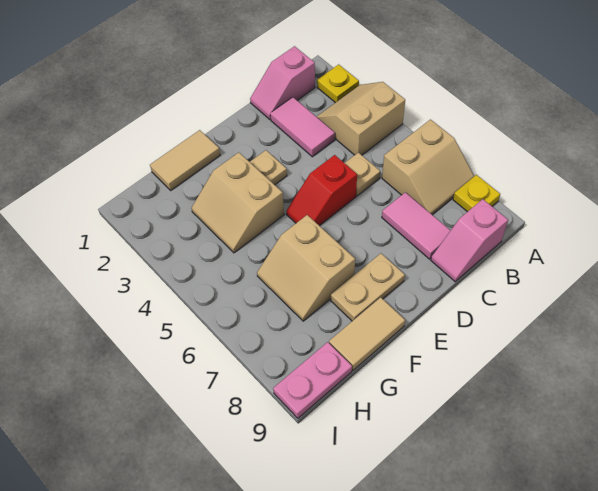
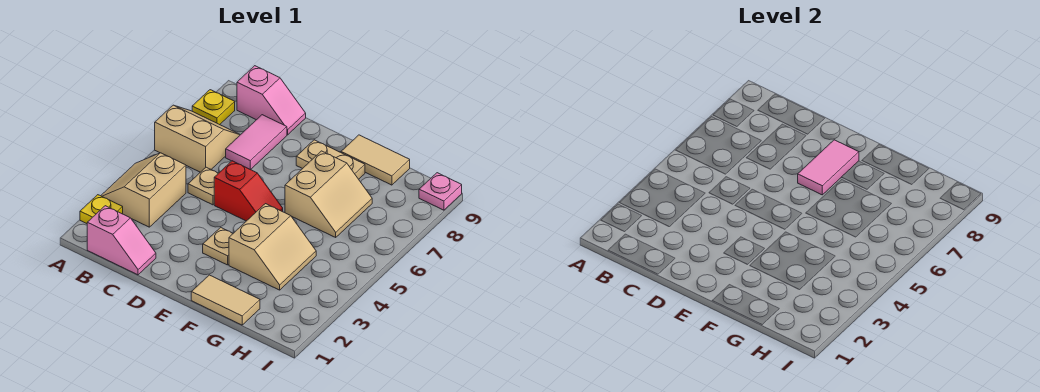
tan 2x2 slope [317,82,405,155] -> tan 2x2 slope turned to [101,153,186,227]
pink 1x2 tile [270,97,335,157] -> pink 1x2 tile moved to [798,140,859,195]
pink 1x2 plate [273,342,352,418] -> pink 1x1 plate [419,173,462,210]

